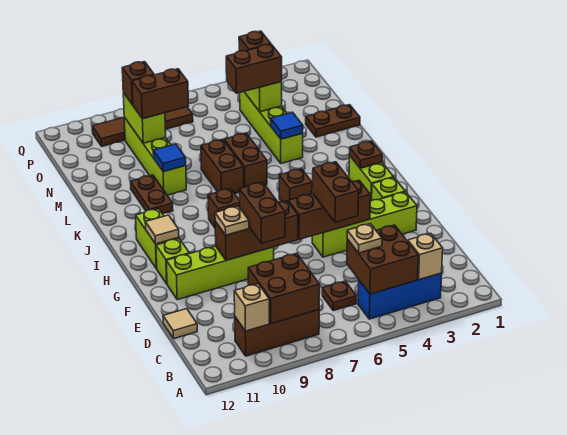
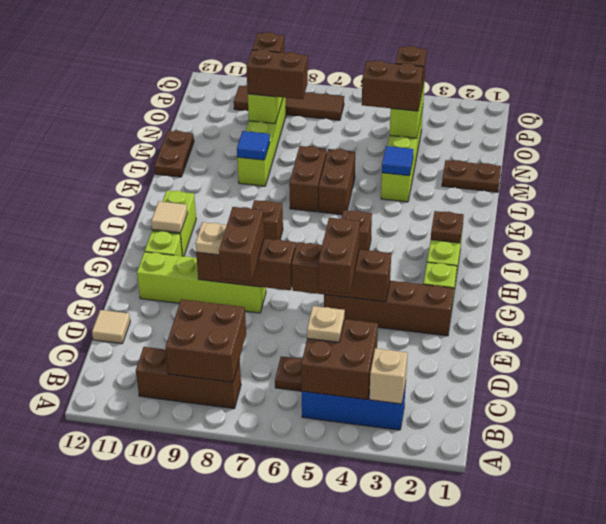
tan 1x1 brick [234,284,269,331] -> none
lime 1x4 brick [312,192,417,257] -> brown 1x4 brick [324,281,454,336]
brown 1x2 plate [131,175,173,214] -> brown 1x2 plate moved to [154,131,194,177]

